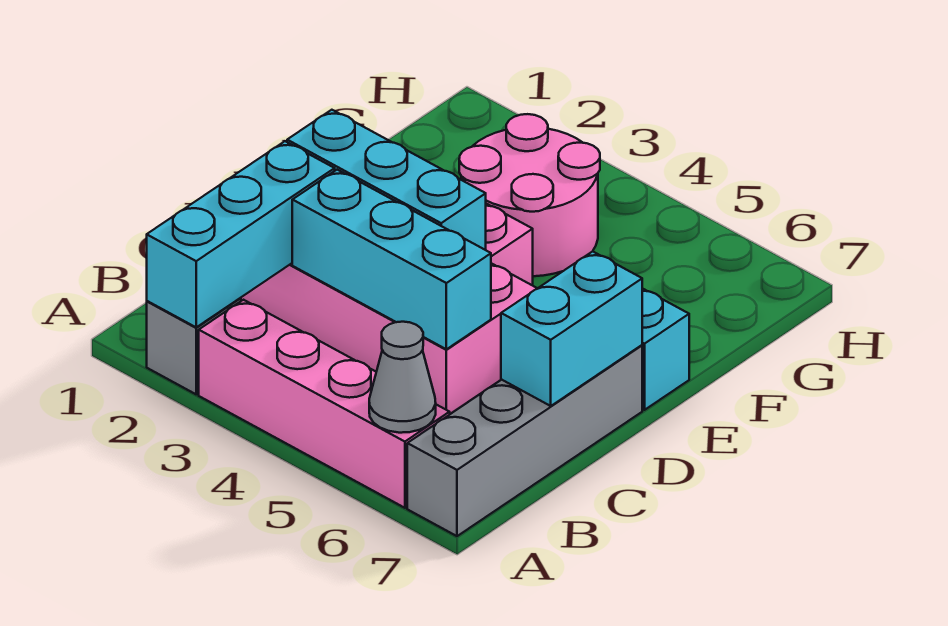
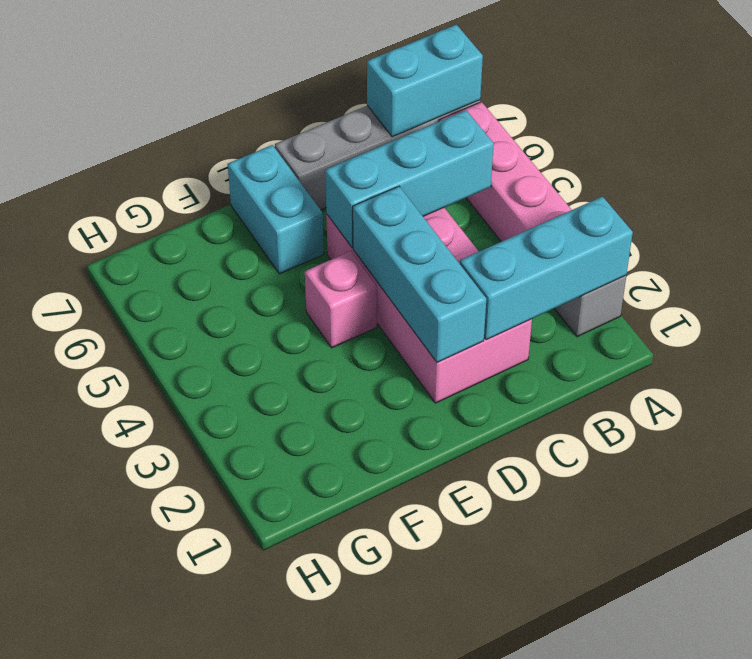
grey 1x1 cone [369,322,436,433] -> none
cyan 1x3 brick [292,170,491,349] -> cyan 1x3 brick turned to [325,110,494,247]
cyan 1x2 brick [501,251,642,406] -> cyan 1x2 brick moved to [367,24,483,137]
pink 2x2 round brick [459,114,600,276] -> none

